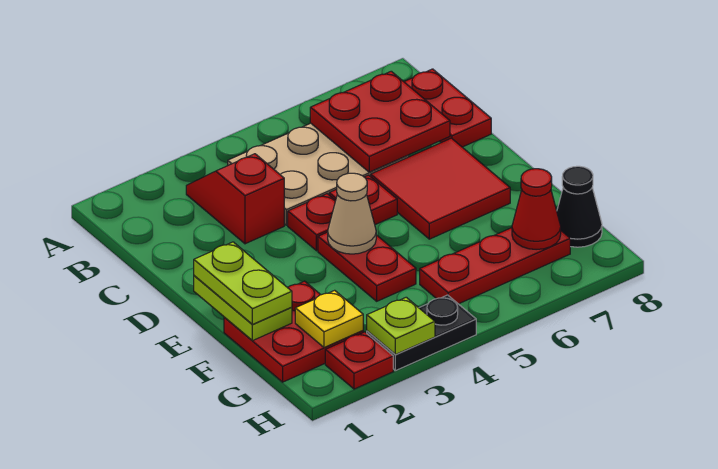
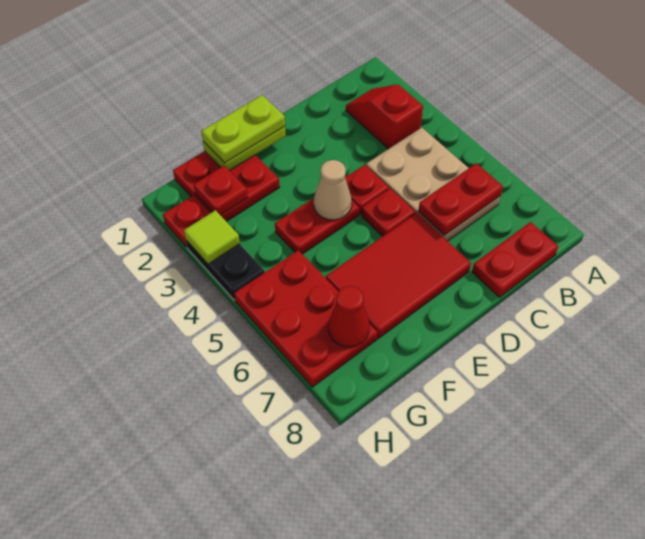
red 1x2 slope [186,154,284,244] -> red 1x2 slope turned to [346,84,423,149]
red 2x2 plate [310,71,450,172] -> red 1x2 plate [418,163,503,235]
red 2x2 tile [371,138,510,239] -> red 2x3 tile [326,213,471,338]
yellow 1x1 plate [295,290,363,347] -> red 1x1 plate [194,166,248,215]
red 1x3 plate [420,228,570,304] -> red 2x3 plate [234,250,378,387]
black 1x1 cone [557,166,602,247] -> none
lime 1x1 plate [367,297,435,354] -> lime 1x1 tile [184,210,240,264]

